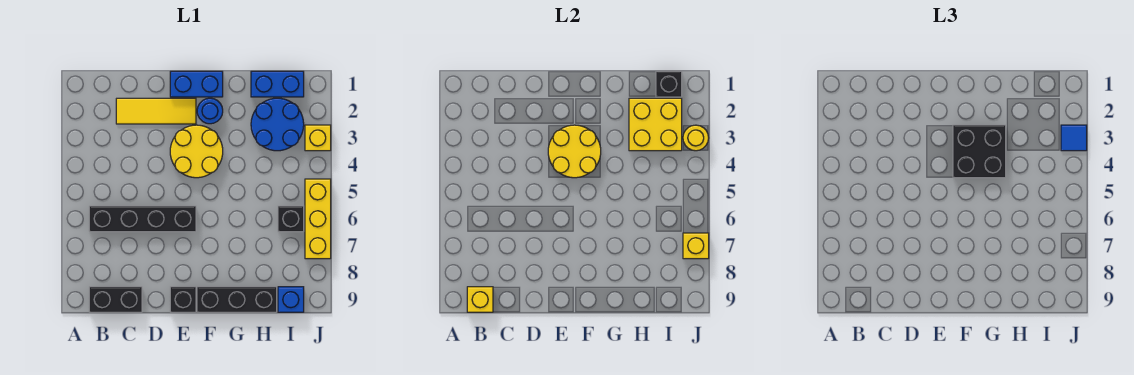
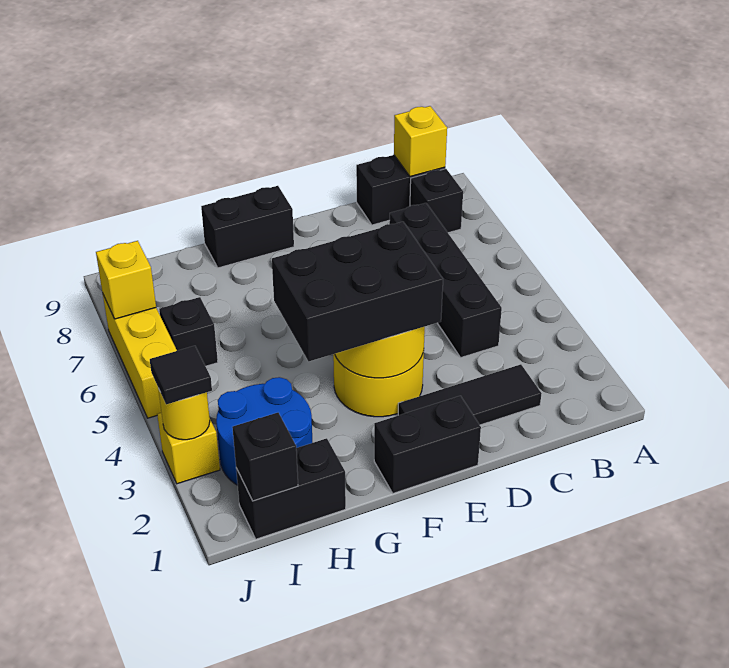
black 1x4 brick [89,206,196,232] -> black 1x4 brick turned to [389,203,502,357]
yellow 1x3 tile [116,98,196,124] -> black 1x3 tile [398,364,542,425]
blue 1x2 brick [170,71,223,97] -> black 1x2 brick [374,396,481,493]
black 1x1 brick [170,287,196,312] -> black 1x1 brick moved to [410,169,463,233]
blue 1x1 round brick [197,98,223,124] -> none
black 2x2 brick [953,125,1006,178] -> black 2x3 brick [272,222,443,361]
black 1x3 brick [197,287,277,312] -> black 1x2 brick [201,186,294,268]
blue 1x2 brick [251,71,304,97] -> black 1x2 brick [236,438,346,539]
yellow 2x2 brick [629,98,682,151] -> none
blue 1x1 brick [278,287,304,312] -> none
blue 1x1 tile [1061,125,1087,151] -> black 1x1 tile [150,346,212,404]

